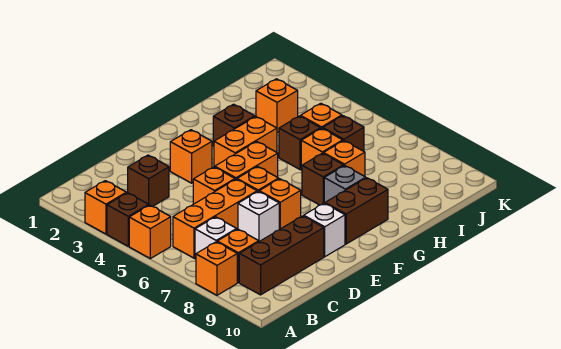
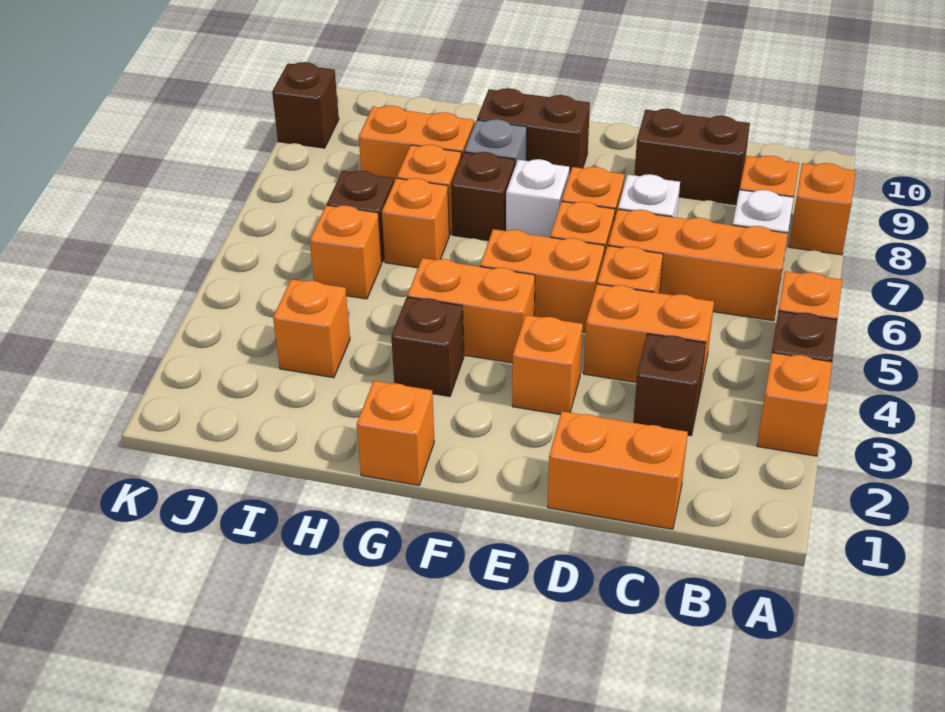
brown 1x3 brick [239,216,324,295] -> brown 1x2 brick [634,109,750,205]
none -> orange 1x2 brick [548,411,688,529]
none -> orange 1x2 brick [584,284,714,391]
white 1x1 brick [304,203,345,257] -> white 1x1 brick moved to [506,159,569,237]
none -> orange 1x1 brick [357,381,434,486]
brown 1x1 brick [279,116,321,170] -> brown 1x1 brick moved to [272,62,339,148]
none -> orange 1x2 brick [359,106,474,182]

